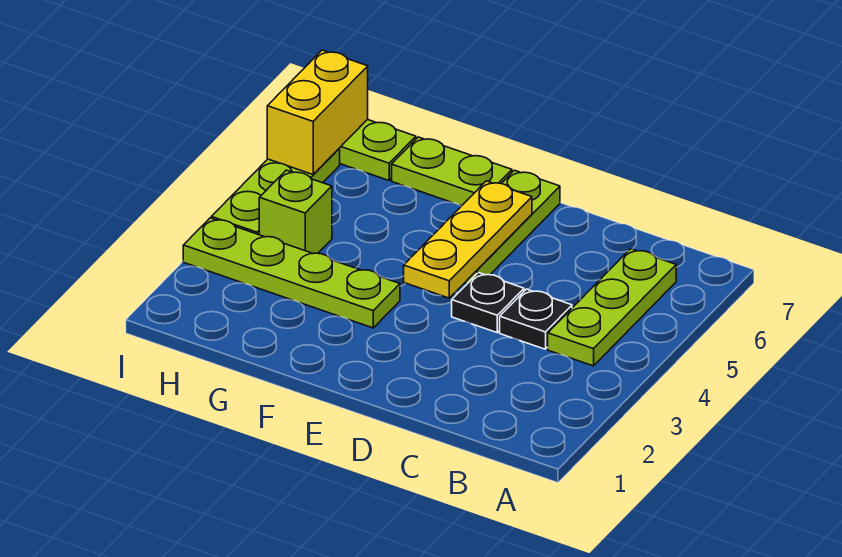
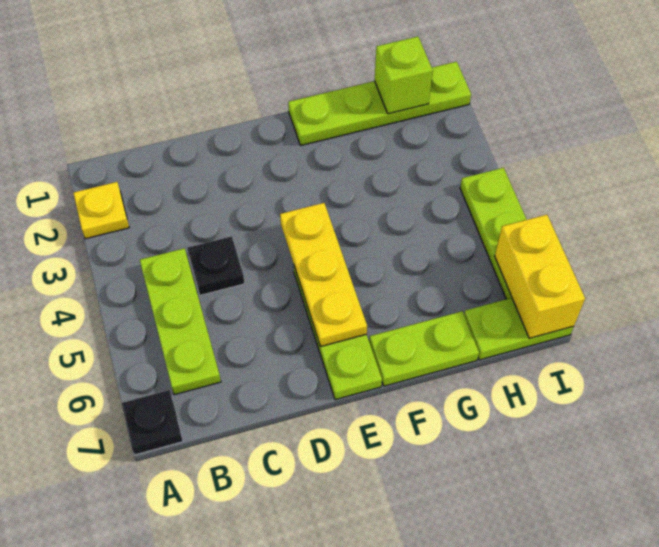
none -> yellow 1x1 plate [73,182,129,239]
black 1x1 plate [452,273,524,333] -> black 1x1 plate moved to [121,390,183,455]
lime 1x4 plate [183,218,400,328] -> lime 1x4 plate moved to [288,62,471,145]
lime 1x1 brick [259,170,332,253] -> lime 1x1 brick moved to [375,37,433,114]

